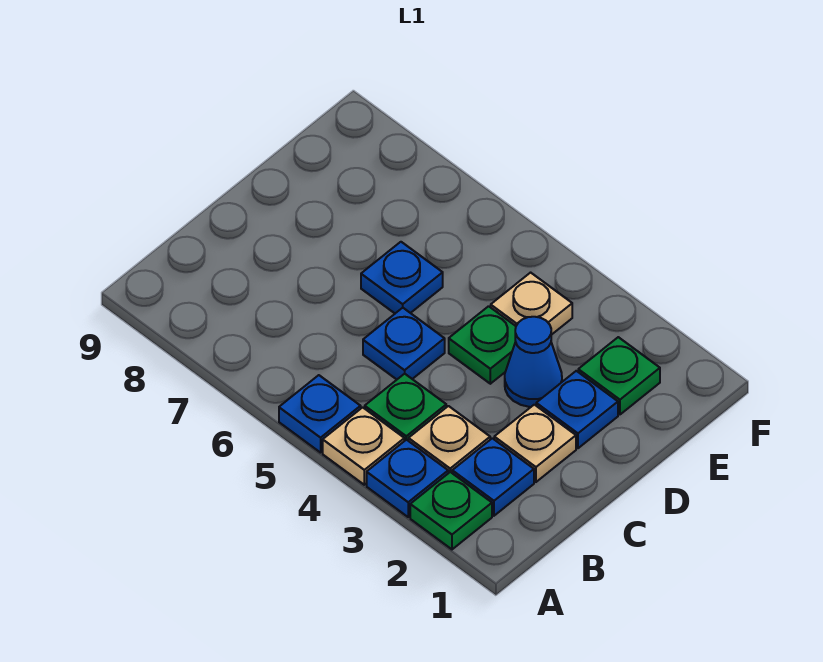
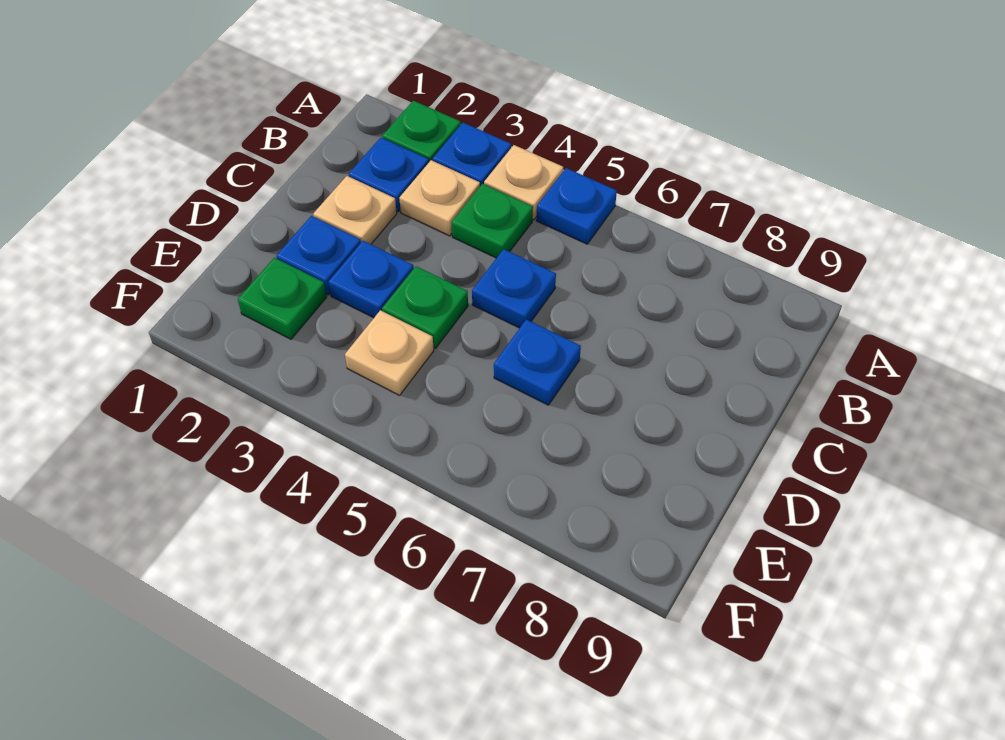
blue 1x1 cone [505,317,562,407] -> blue 1x1 plate [329,241,414,318]

